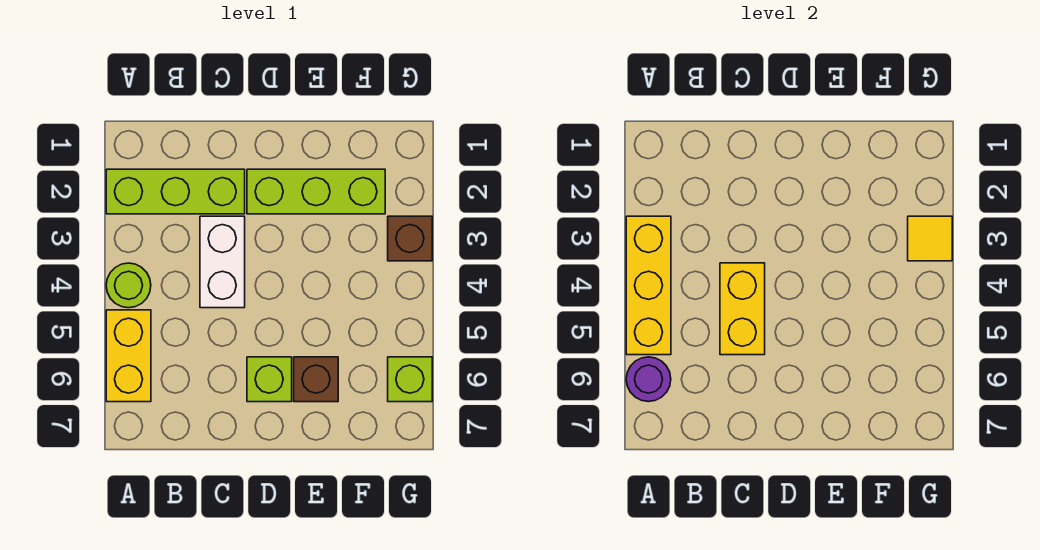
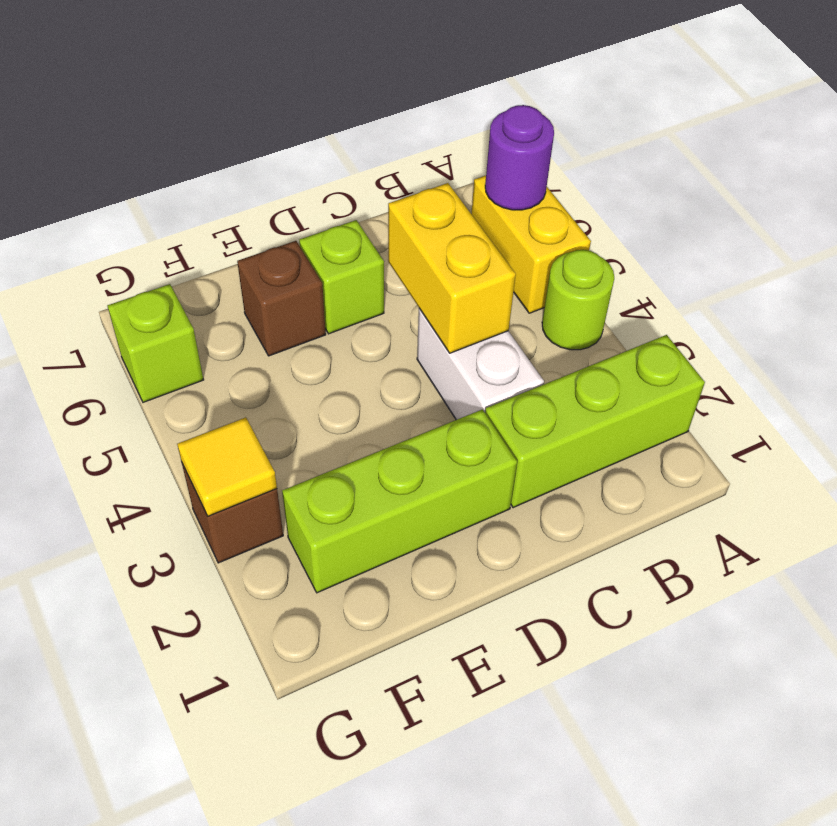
yellow 1x3 brick [626,216,671,355] -> none

